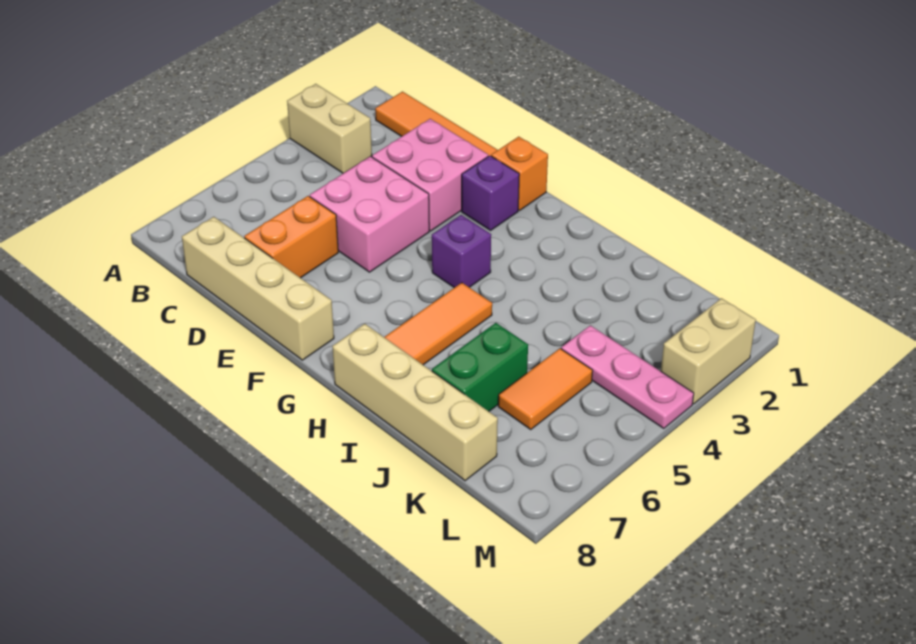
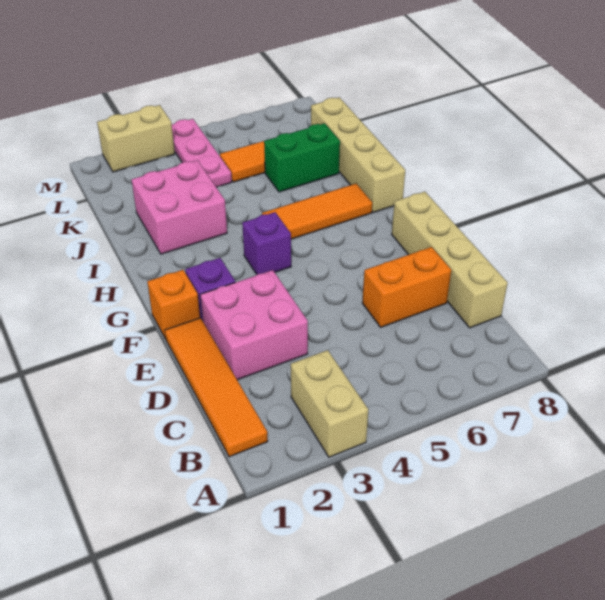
pink 2x2 brick [310,156,429,272] -> pink 2x2 brick moved to [132,160,227,254]

